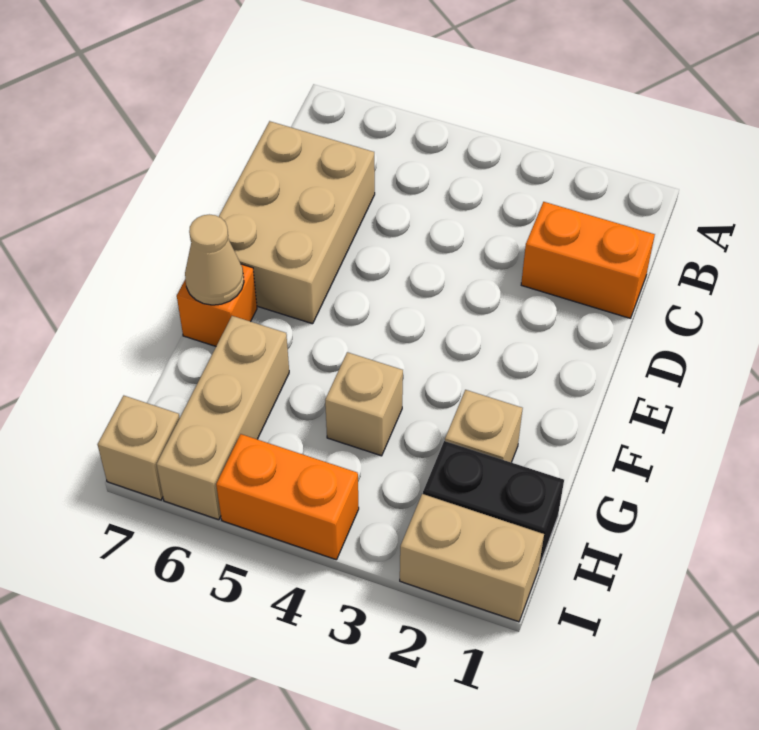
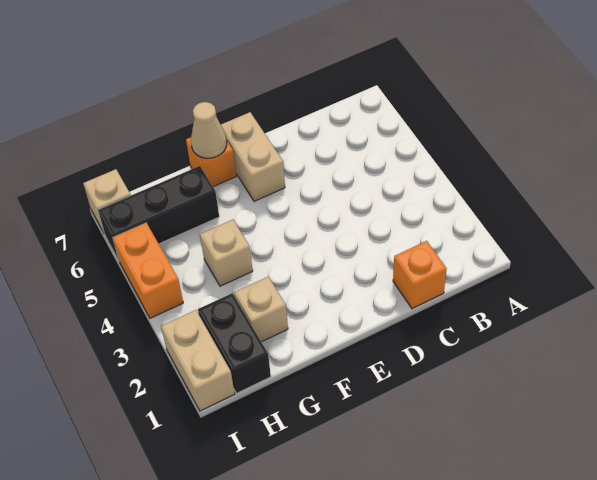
orange 1x2 brick [521,202,655,318] -> orange 1x1 brick [393,241,447,309]
tan 2x3 brick [219,121,375,324] -> tan 1x2 brick [221,112,285,201]
tan 1x3 brick [156,316,289,520] -> black 1x3 brick [98,166,219,260]

